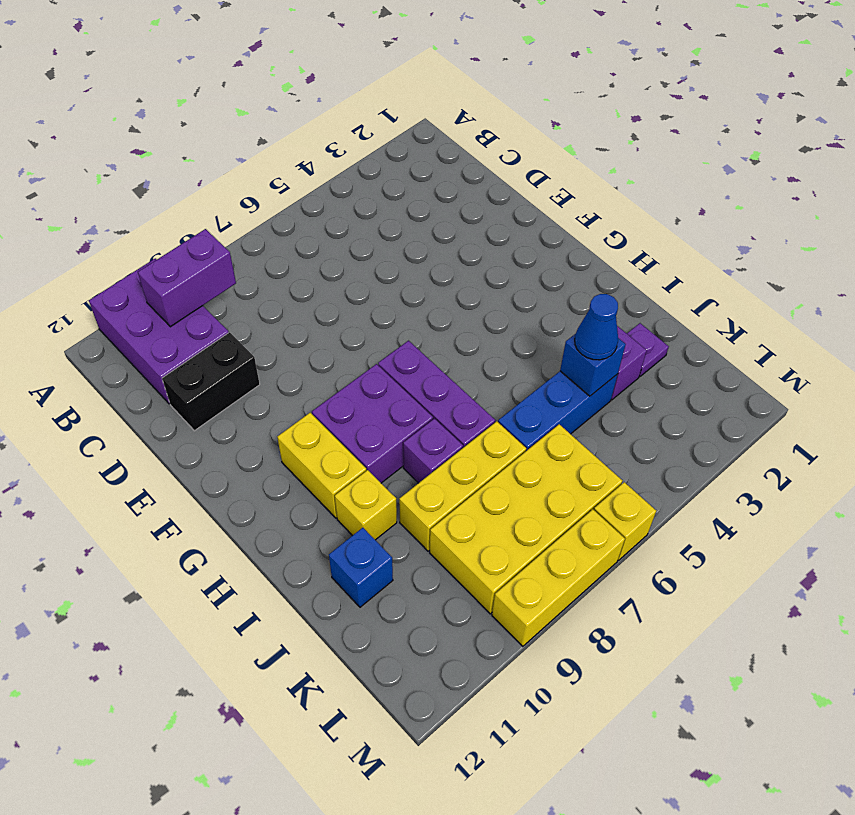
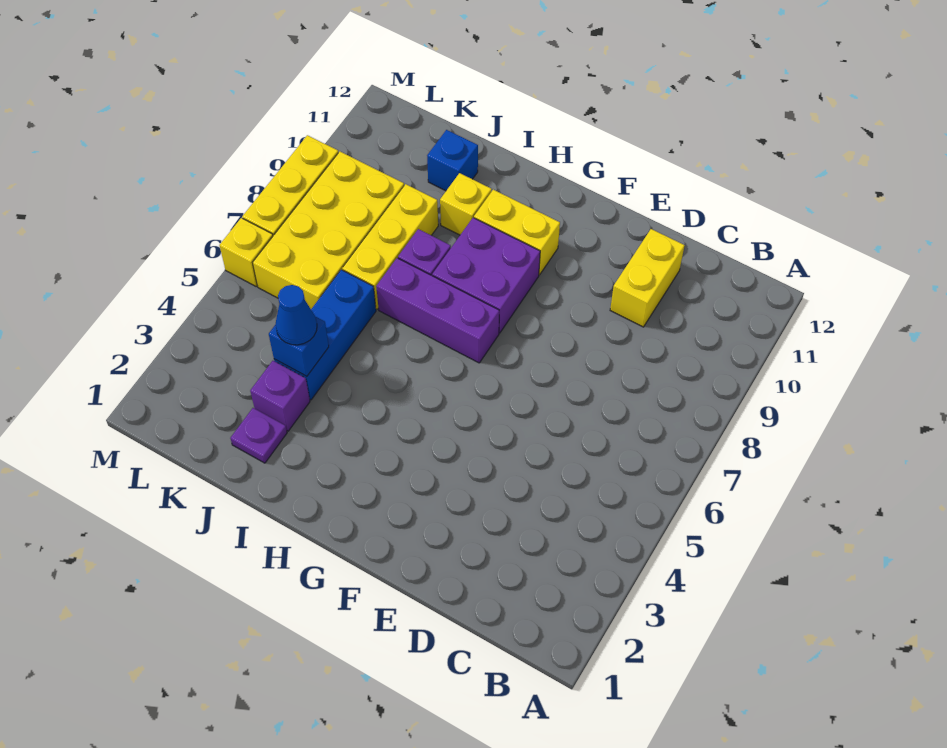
purple 2x3 brick [89,258,229,404] -> none
purple 1x2 brick [138,229,236,327] -> none
black 1x2 brick [162,332,260,431] -> yellow 1x2 brick [610,229,685,327]

